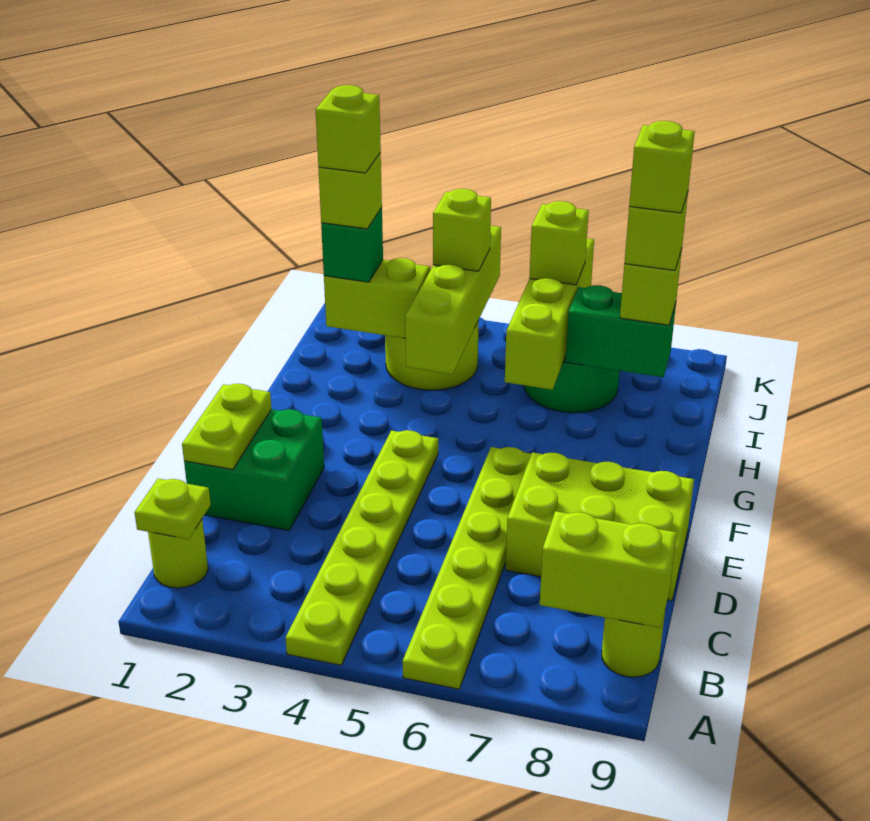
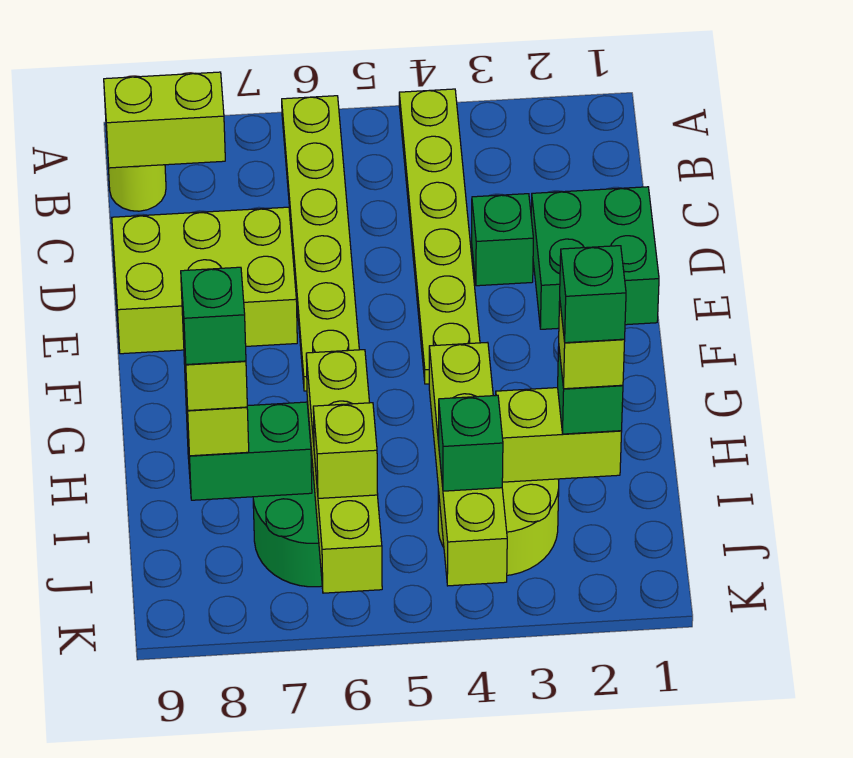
lime 1x1 round brick [148,520,208,588] -> none
lime 1x1 plate [134,479,211,539] -> none
lime 1x2 plate [182,384,272,469] -> none
none -> green 1x1 brick [472,194,533,286]
lime 1x1 brick [316,85,381,173] -> green 1x1 brick [560,246,626,343]
lime 1x1 brick [629,121,695,213] -> green 1x1 brick [181,267,246,365]
lime 1x1 brick [433,189,491,271] -> green 1x1 brick [439,395,503,491]

